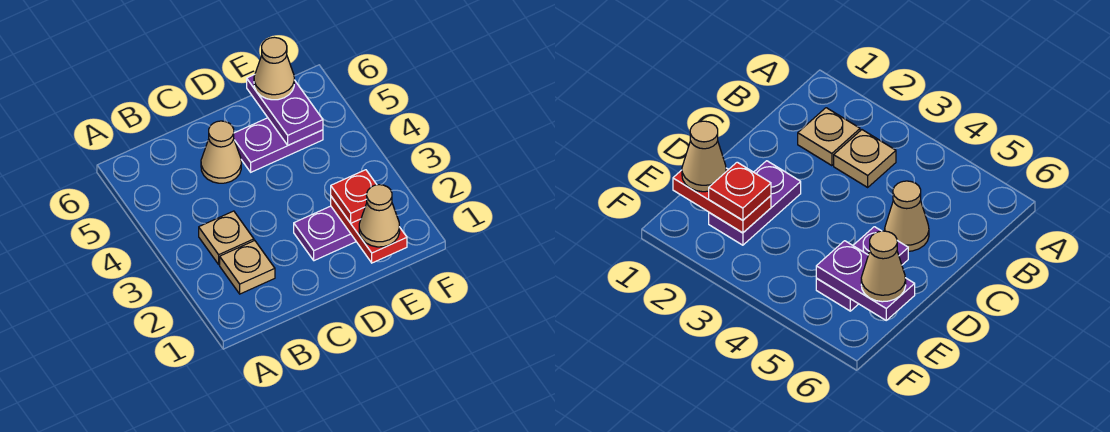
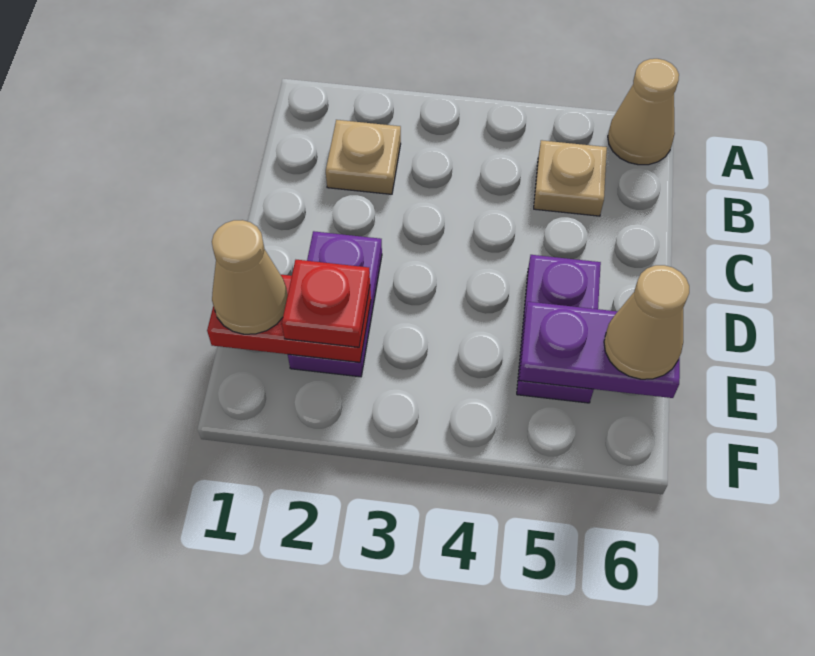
tan 1x1 plate [199,211,254,264] -> tan 1x1 plate moved to [534,140,607,216]
tan 1x1 cone [201,121,241,183] -> tan 1x1 cone moved to [608,59,679,165]

